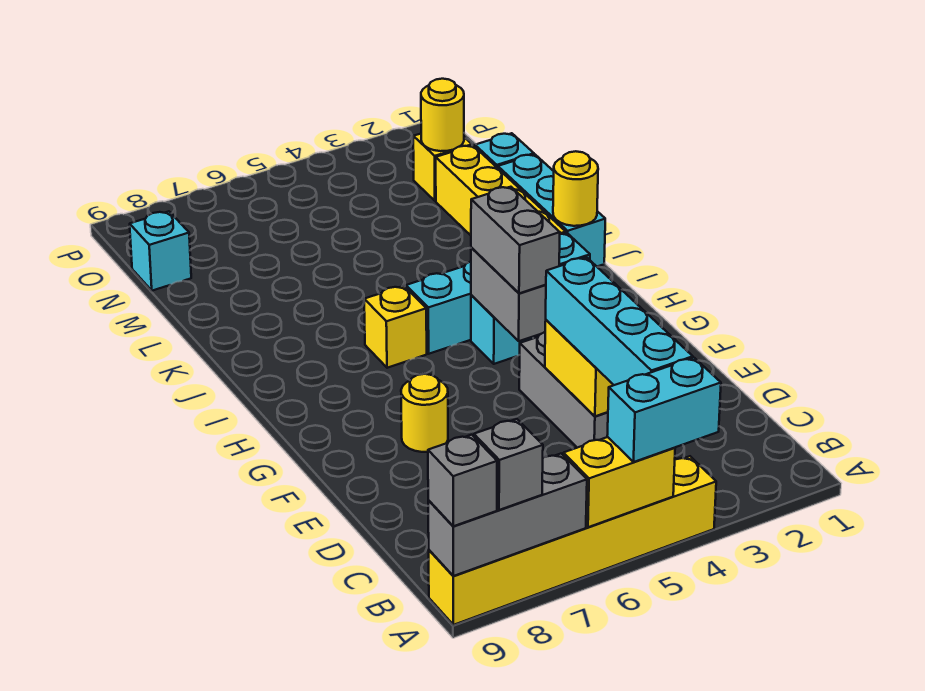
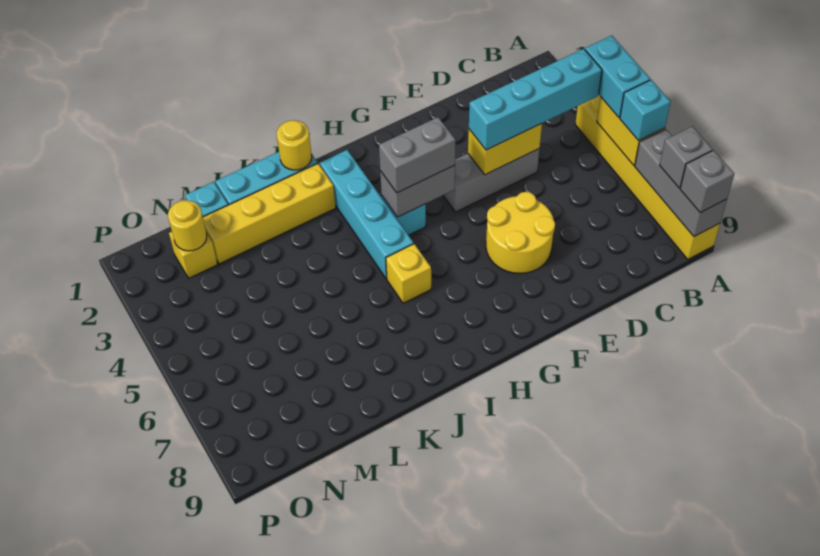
yellow 1x1 round brick [401,374,448,452] -> yellow 2x2 round brick [486,192,555,273]
cyan 1x1 brick [130,211,191,291] -> cyan 1x1 brick moved to [620,80,670,141]

